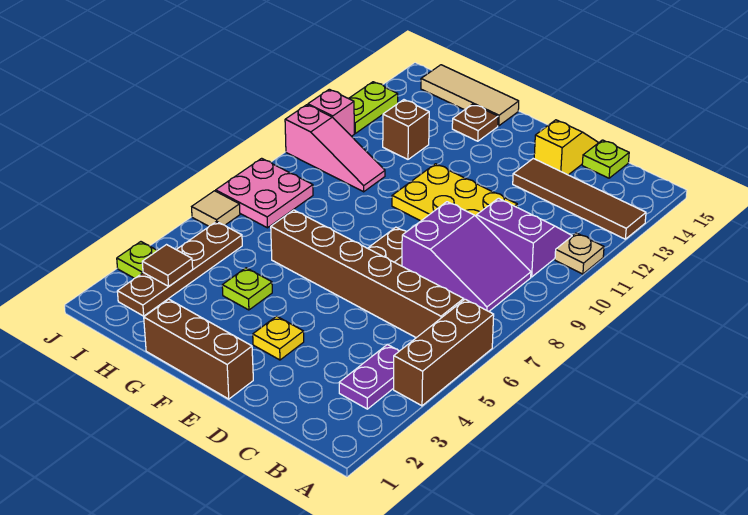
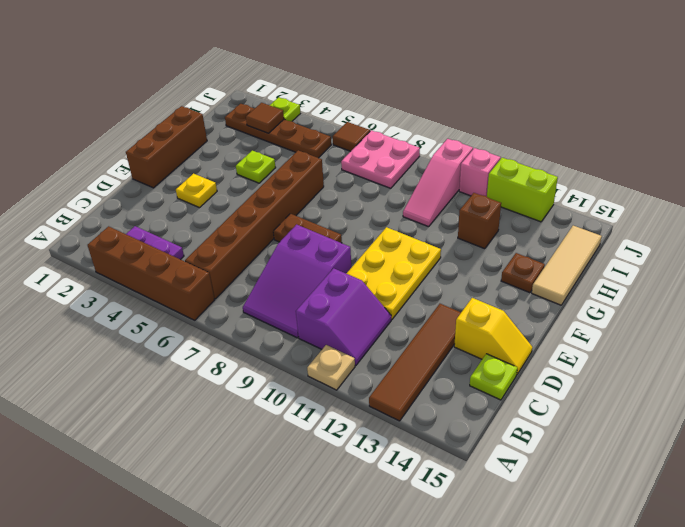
brown 1x3 brick [394,299,494,406] -> brown 1x4 brick [88,226,214,320]
tan 1x1 tile [192,191,240,226] -> brown 1x1 tile [333,122,370,151]
lime 1x2 plate [349,82,398,133] -> lime 1x2 brick [487,158,558,222]

